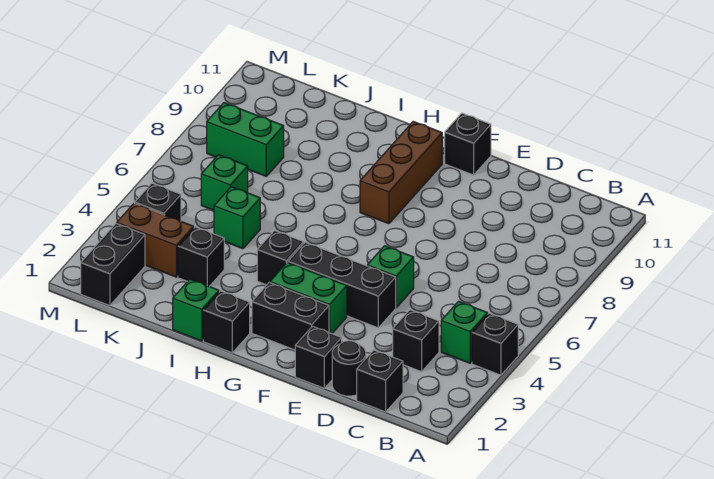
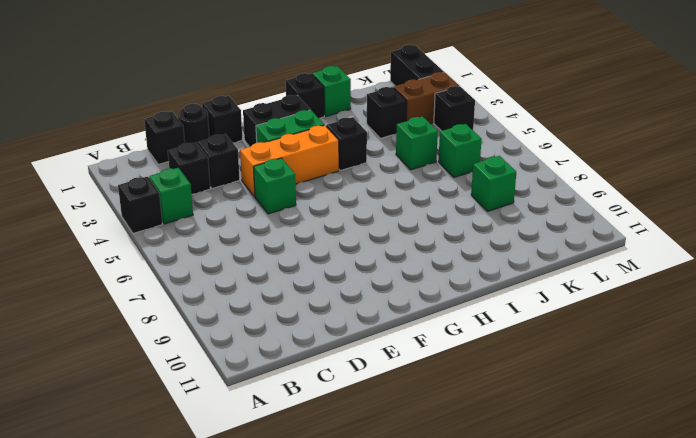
black 1x3 brick [288,242,396,328] -> orange 1x3 brick [240,125,339,197]
black 1x1 brick [445,113,491,175] -> black 1x1 brick moved to [198,134,240,189]
brown 1x3 brick [360,121,442,224] -> none
green 1x2 brick [207,103,284,176] -> green 1x1 brick [471,156,516,211]

